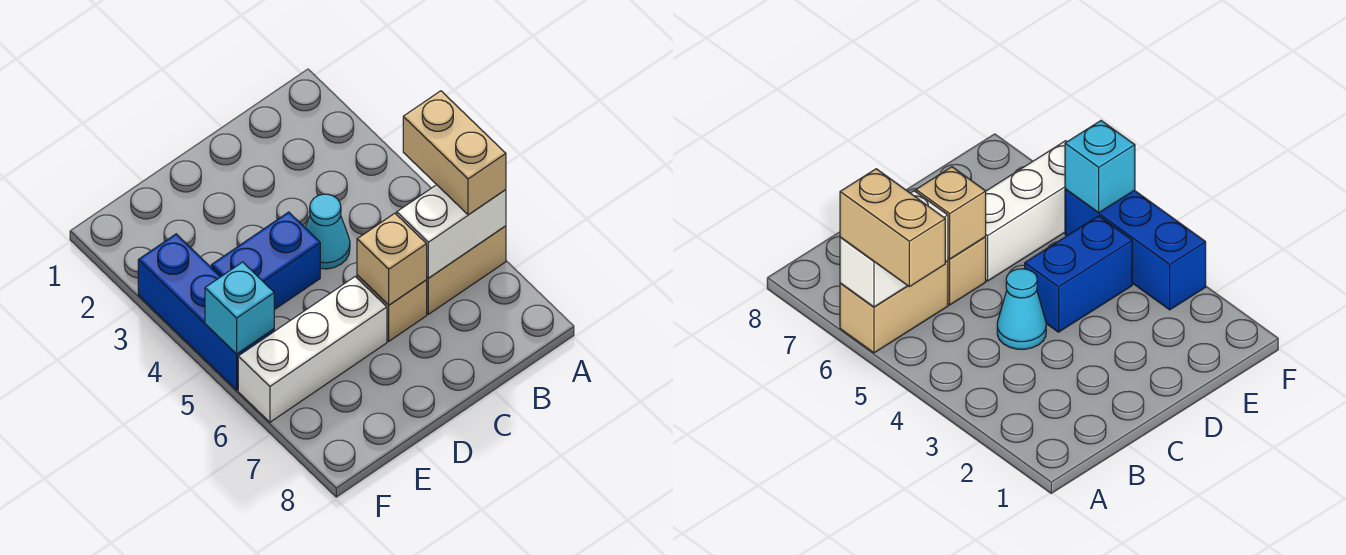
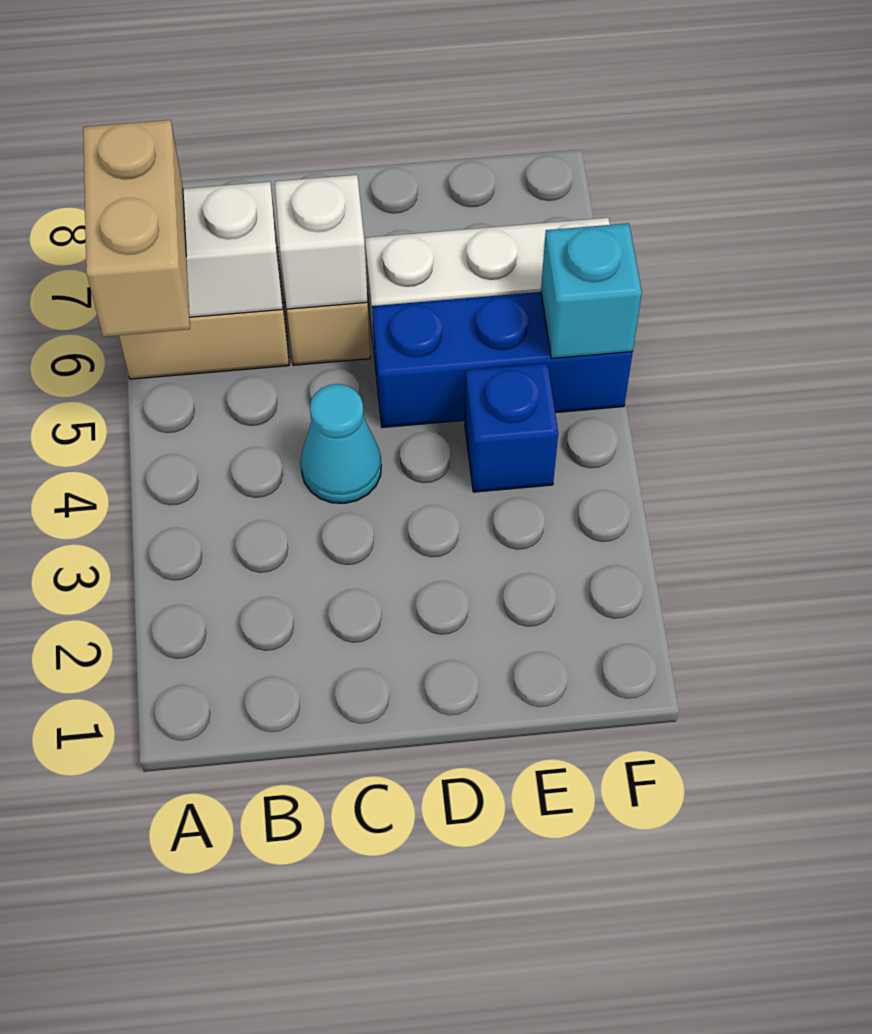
tan 1x1 brick [357,213,427,305] -> white 1x1 brick [275,175,368,309]
blue 1x2 brick [211,212,320,310] -> blue 1x1 brick [465,363,558,492]
blue 1x3 brick [138,234,274,390] -> blue 1x3 brick turned to [372,292,633,428]

